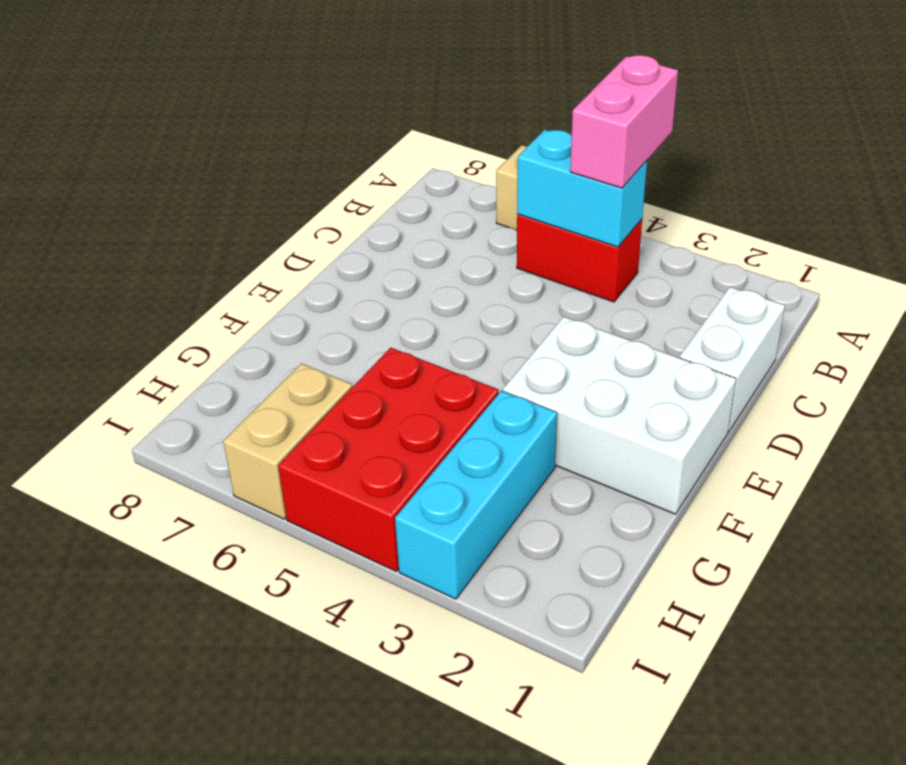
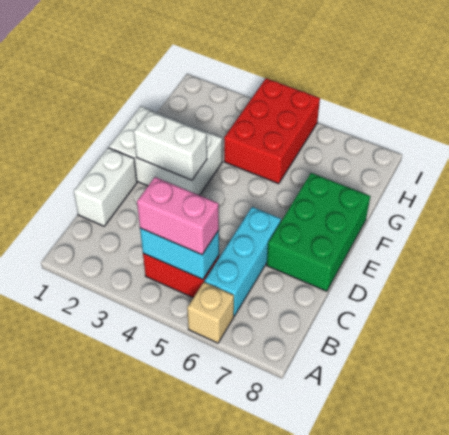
pink 1x2 brick [570,55,678,188] -> pink 1x2 brick turned to [137,177,219,255]
none -> green 2x3 brick [267,173,370,291]
none -> white 1x2 brick [134,111,207,180]
cyan 1x3 brick [395,391,557,599] -> cyan 1x3 brick moved to [205,207,281,316]
tan 1x2 brick [223,364,352,519] -> none

